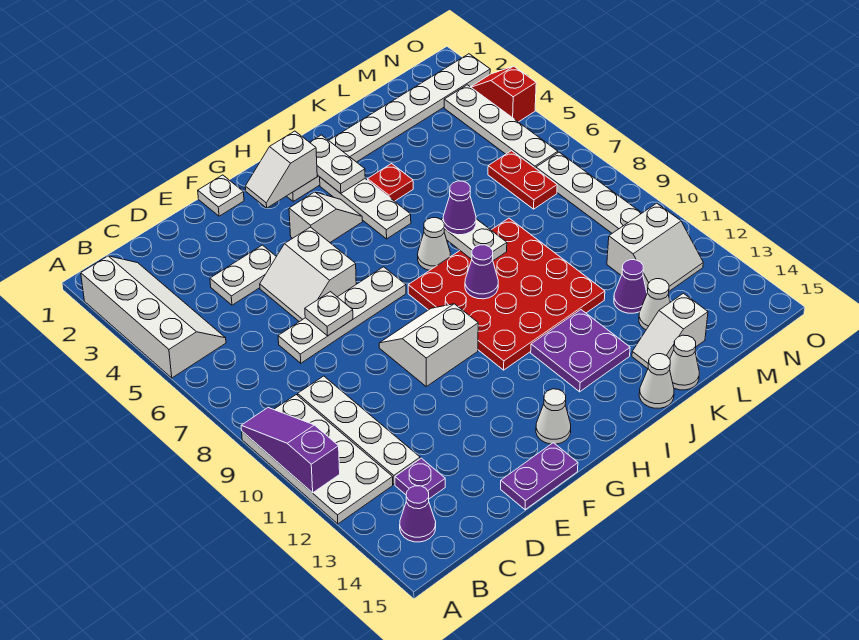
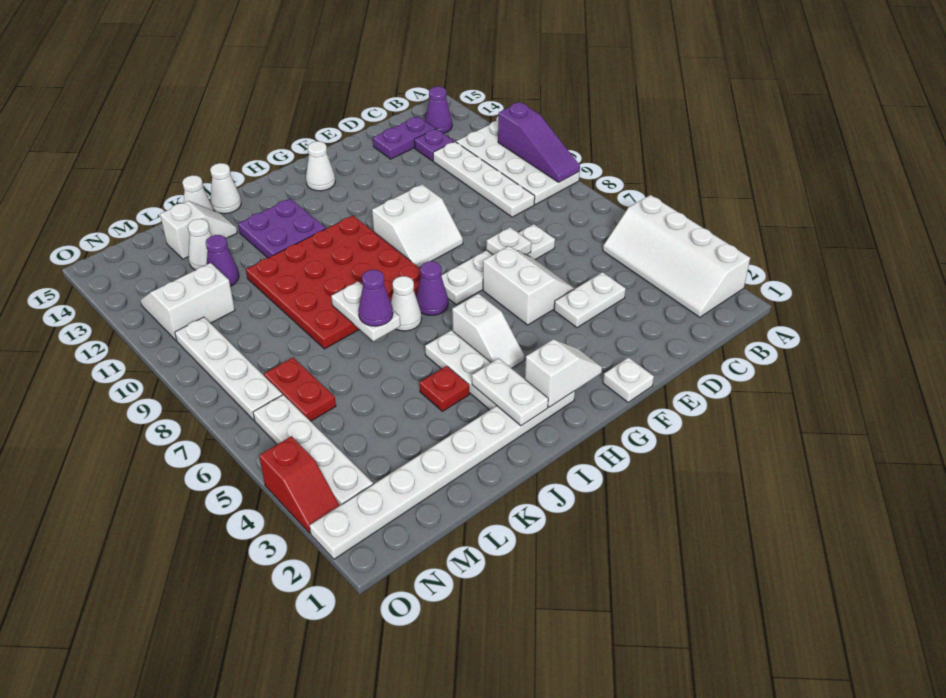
purple 1x2 plate [501,443,578,510] -> purple 1x2 plate moved to [373,116,435,159]
white 1x2 slope [289,192,363,242] -> white 1x2 slope turned to [452,294,524,368]
purple 1x1 cone [465,245,498,299] -> purple 1x1 cone moved to [416,261,448,315]

